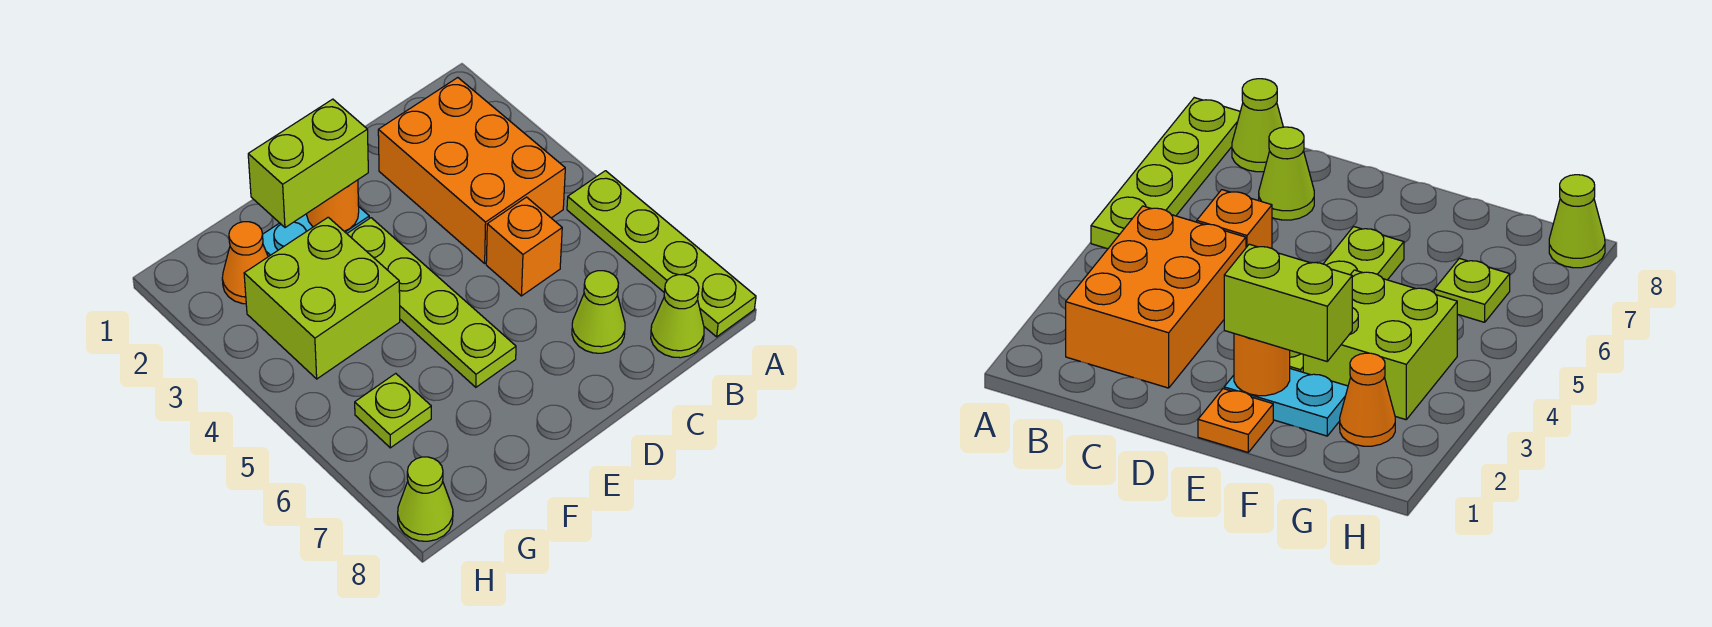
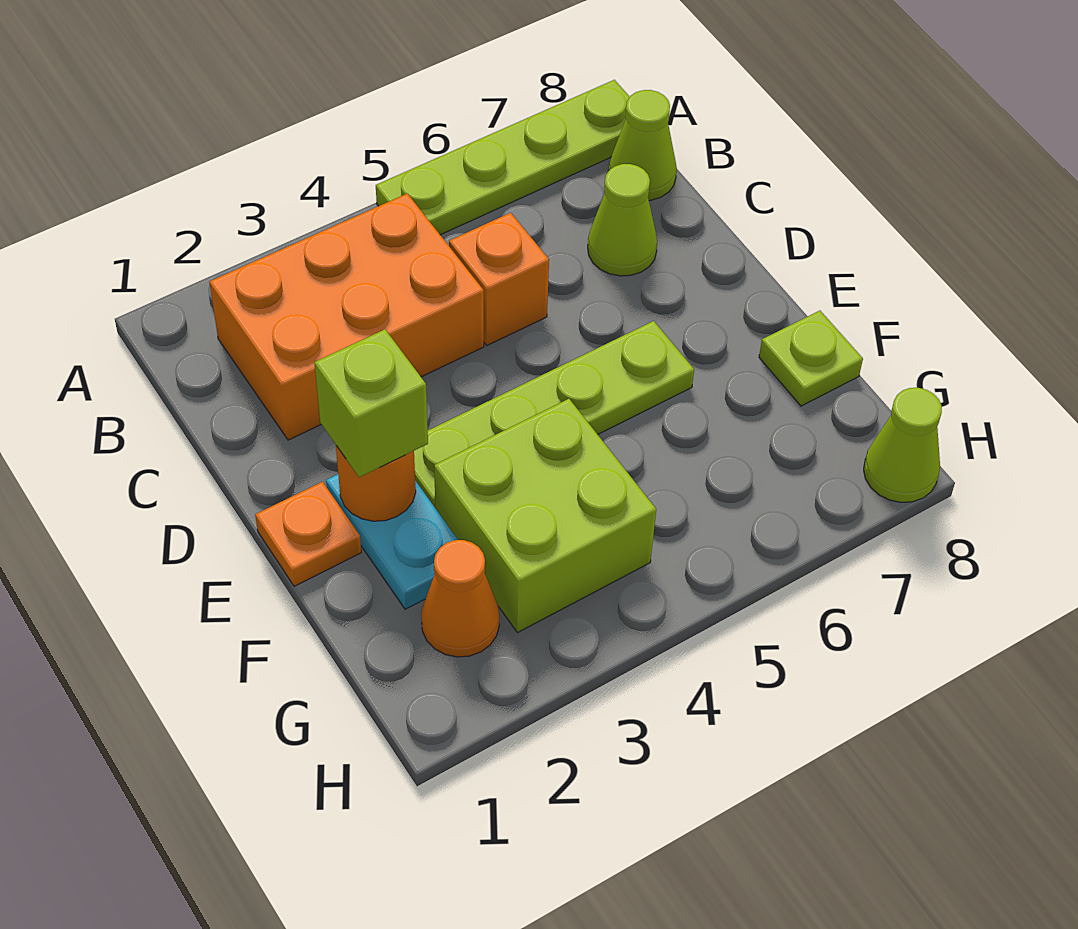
lime 1x2 brick [248,99,368,228] -> lime 1x1 brick [314,329,428,477]
lime 1x1 plate [355,373,431,448] -> lime 1x1 plate moved to [759,311,863,406]

